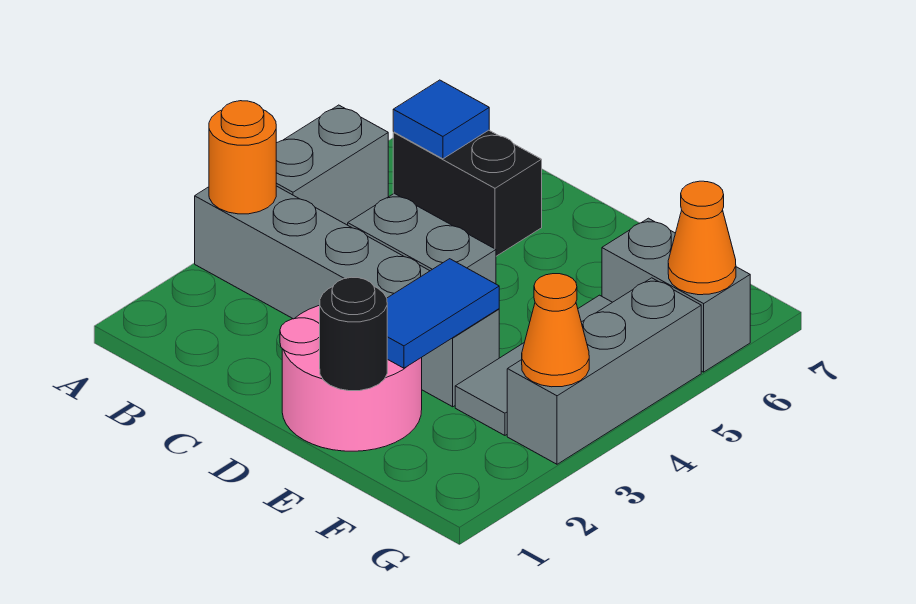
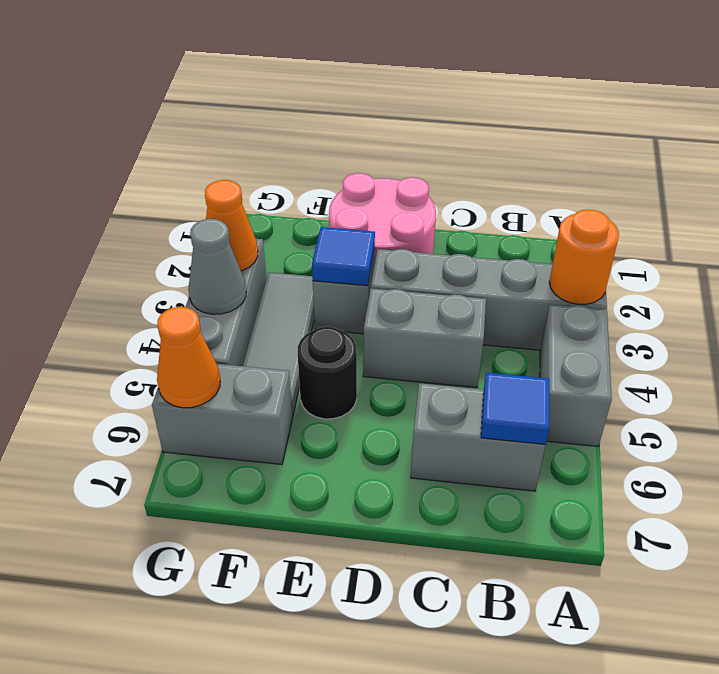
black 1x2 brick [393,130,542,256] -> grey 1x2 brick [411,383,546,491]
black 1x1 round brick [320,277,387,391] -> black 1x1 round brick moved to [298,327,357,419]
blue 1x2 tile [387,259,499,368] -> blue 1x1 tile [312,227,375,286]
none -> grey 1x1 cone [188,219,246,314]

